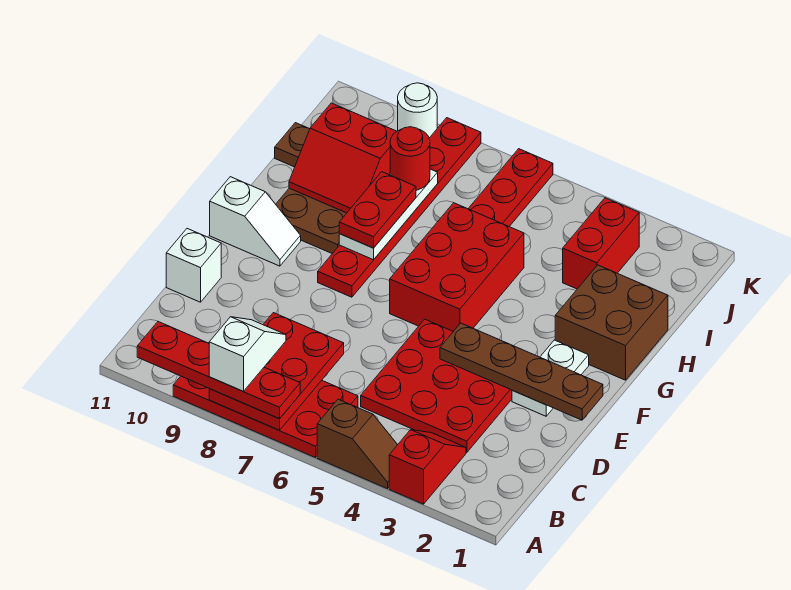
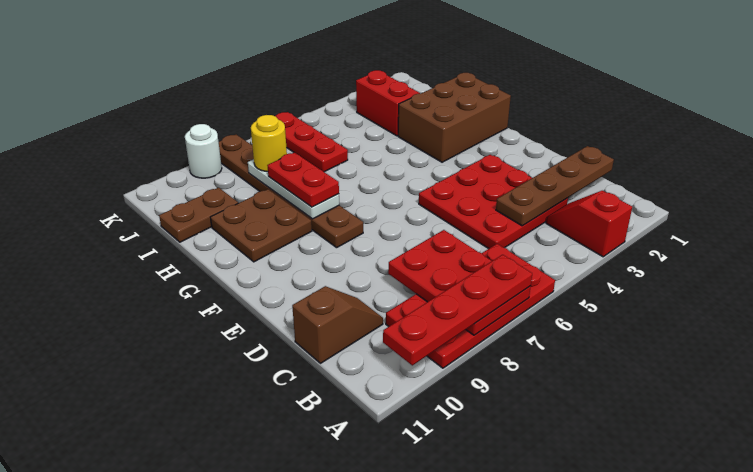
brown 1x2 slope [317,399,397,489] -> brown 1x2 slope moved to [292,286,383,363]
white 1x2 slope [209,317,286,391] -> none
white 1x1 brick [166,229,221,302] -> none
brown 1x4 plate [440,323,603,420] -> brown 1x4 plate moved to [496,146,614,226]
white 1x2 plate [512,340,589,416] -> none
red 2x3 brick [390,203,524,331] -> none
red 1x6 plate [318,118,481,297] -> brown 1x6 plate [219,135,363,248]
white 1x2 slope [210,177,301,266] -> none
brown 2x2 brick [555,265,668,380] -> brown 2x3 brick [398,73,511,162]
red 2x2 slope [289,103,397,213] -> none
red 1x1 round brick [390,127,430,190] -> yellow 1x1 round brick [251,115,287,172]

